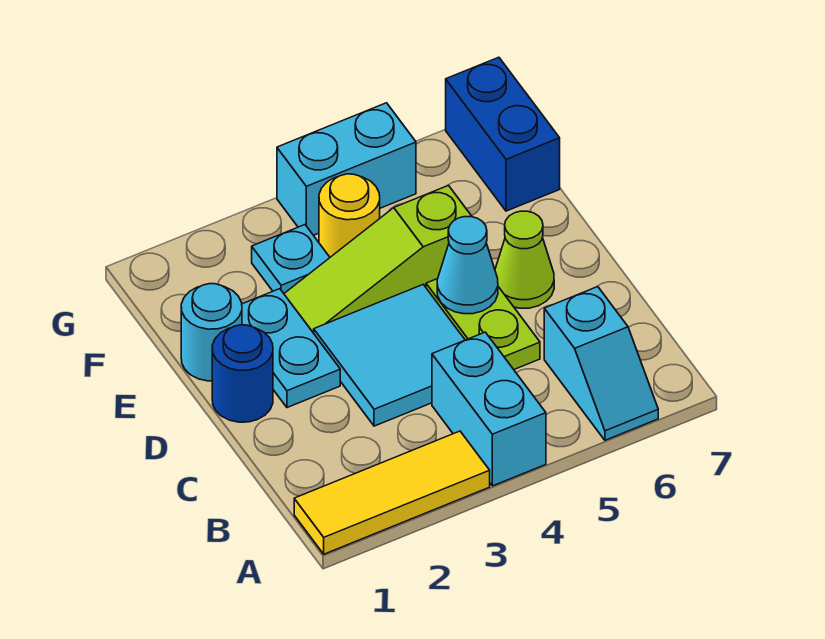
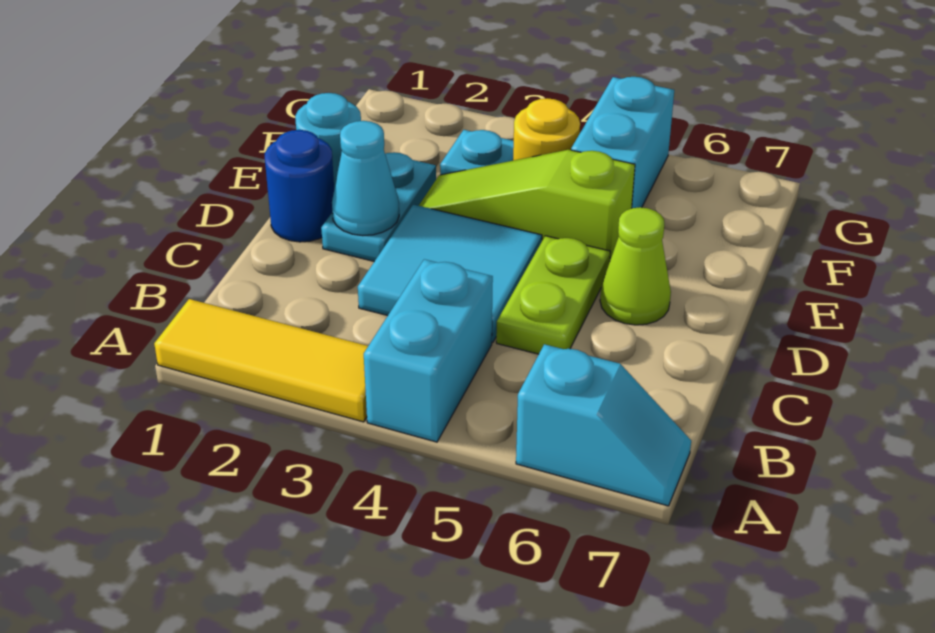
cyan 1x2 slope [544,287,658,440] -> cyan 1x2 slope turned to [516,344,691,506]
cyan 1x1 cone [437,217,498,314] -> cyan 1x1 cone moved to [332,121,399,236]
blue 1x2 brick [446,57,560,211] -> none
cyan 1x2 brick [277,103,416,235] -> cyan 1x2 brick turned to [571,77,674,208]

